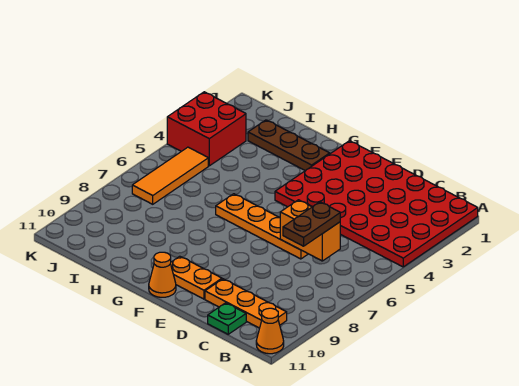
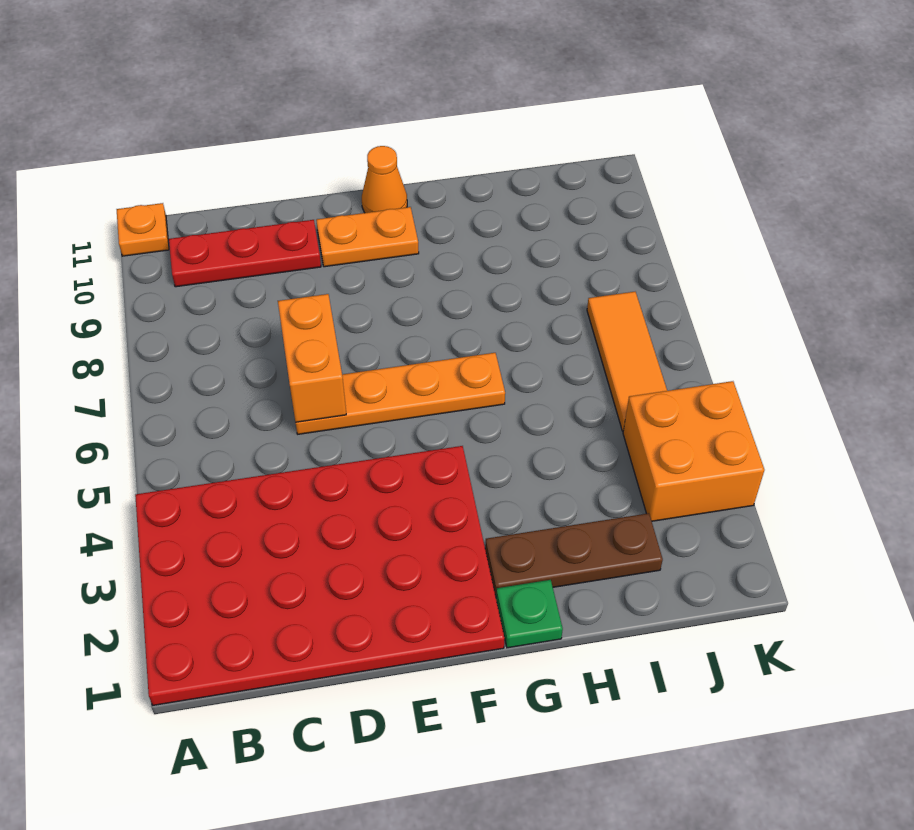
orange 1x1 cone [256,308,284,354] -> orange 1x1 plate [117,203,169,256]
orange 1x3 plate [205,279,287,328] -> red 1x3 plate [169,220,321,287]
orange 1x2 brick [280,200,340,261] -> orange 1x2 brick turned to [278,294,346,422]
brown 1x2 plate [283,202,340,246] -> none
green 1x1 plate [208,303,246,334] -> green 1x1 plate moved to [496,580,563,648]
red 2x2 brick [167,92,246,166] -> orange 2x2 brick [623,381,764,521]

